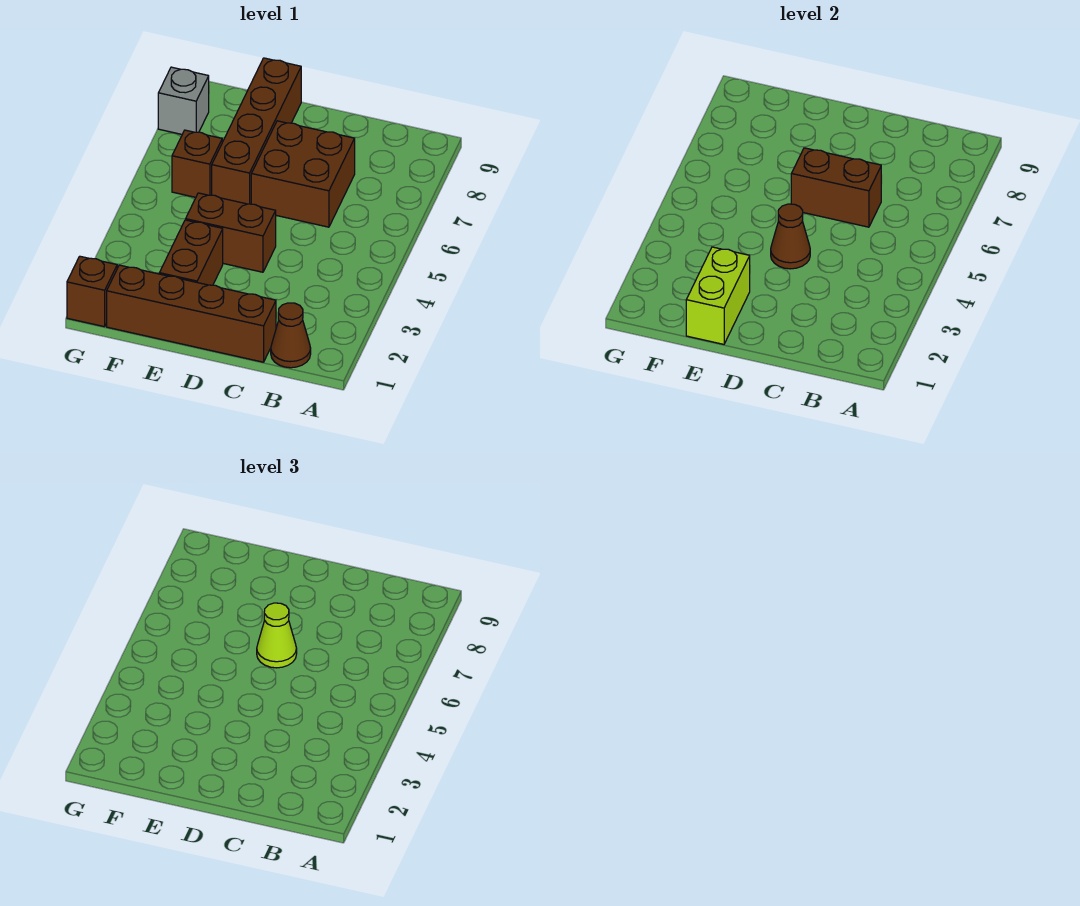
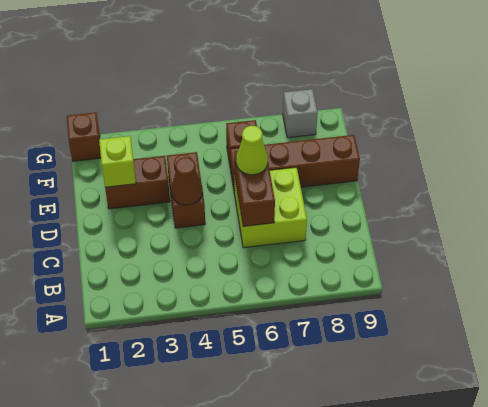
brown 1x1 cone [271,303,311,368] -> none
brown 1x4 brick [107,265,276,362] -> none
brown 2x2 brick [251,121,355,227] -> lime 2x2 brick [234,167,307,248]
lime 1x2 brick [686,247,750,344] -> lime 1x1 brick [99,136,136,187]

